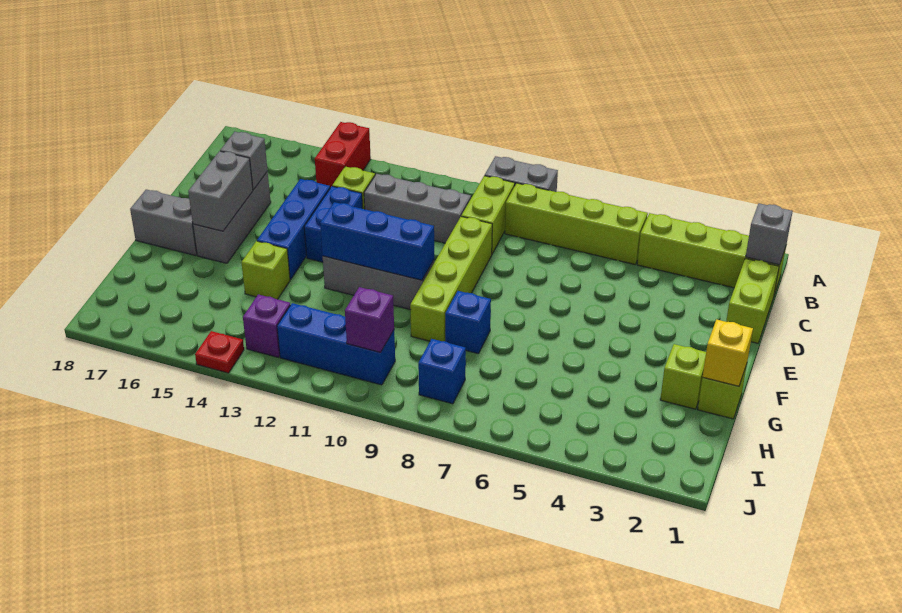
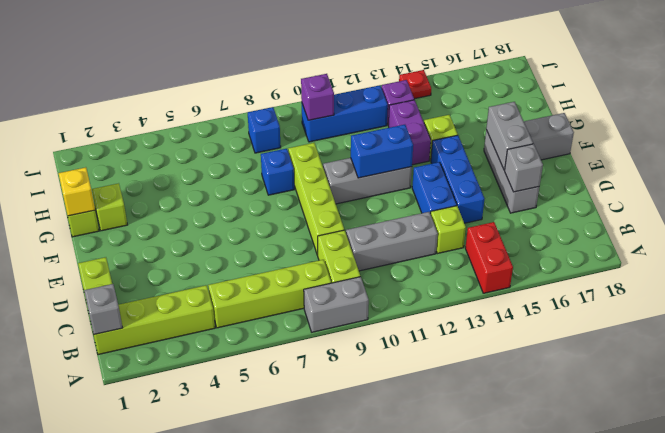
blue 1x3 brick [320,202,434,280] -> blue 1x2 brick [351,125,413,178]
none -> purple 1x2 brick [388,100,431,165]

